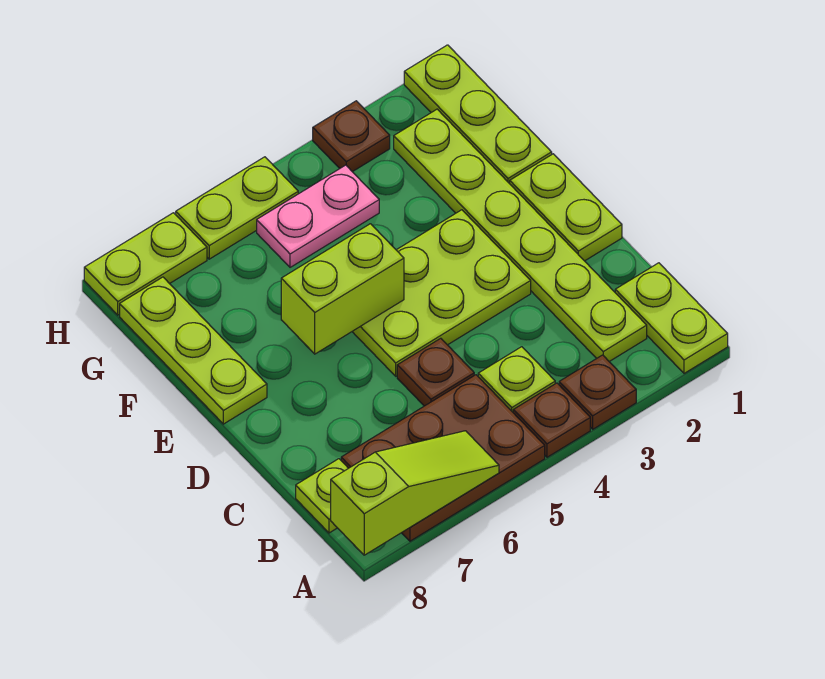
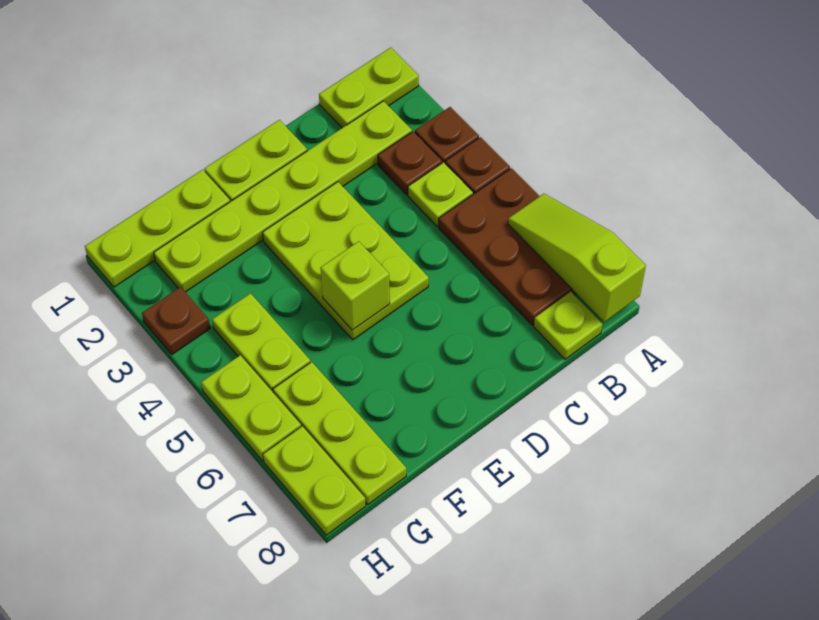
brown 1x1 plate [397,338,474,406] -> brown 1x1 plate moved to [378,131,442,195]
lime 1x2 brick [281,224,404,354] -> lime 1x1 brick [321,241,390,330]
lime 1x3 plate [120,277,267,424] -> lime 1x3 plate turned to [273,362,406,504]
pink 1x2 plate [257,165,379,267] -> lime 1x2 plate [212,293,310,392]

